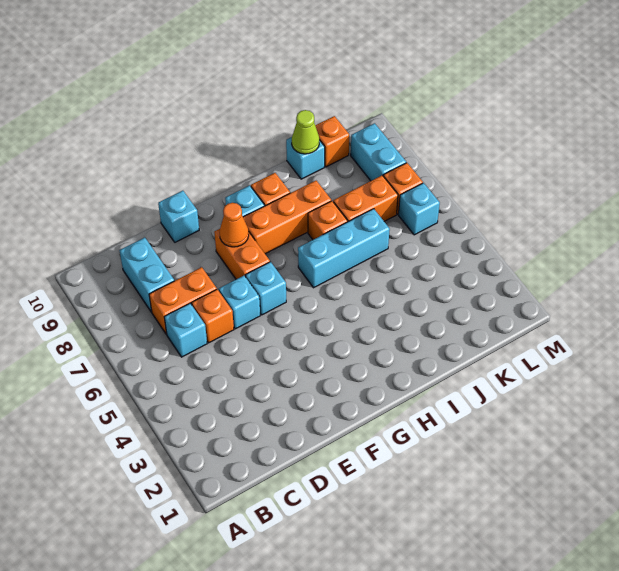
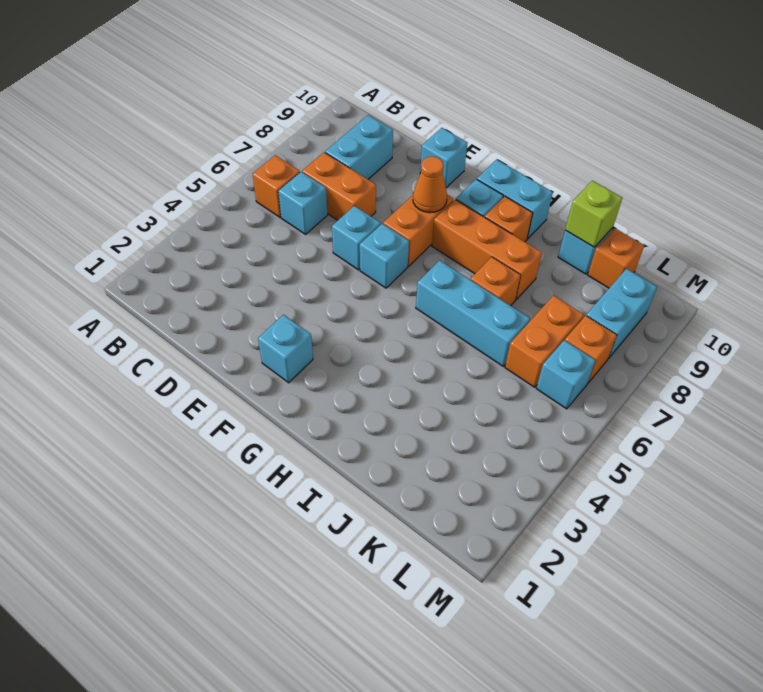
orange 1x1 brick [192,289,234,343] -> orange 1x1 brick moved to [253,155,300,217]
none -> cyan 1x1 brick [258,315,313,383]
none -> cyan 1x2 brick [477,160,553,239]
orange 1x2 brick [333,175,398,222] -> orange 1x2 brick turned to [505,295,584,387]
lime 1x1 cone [292,110,319,154] -> lime 1x1 brick [565,181,622,247]

